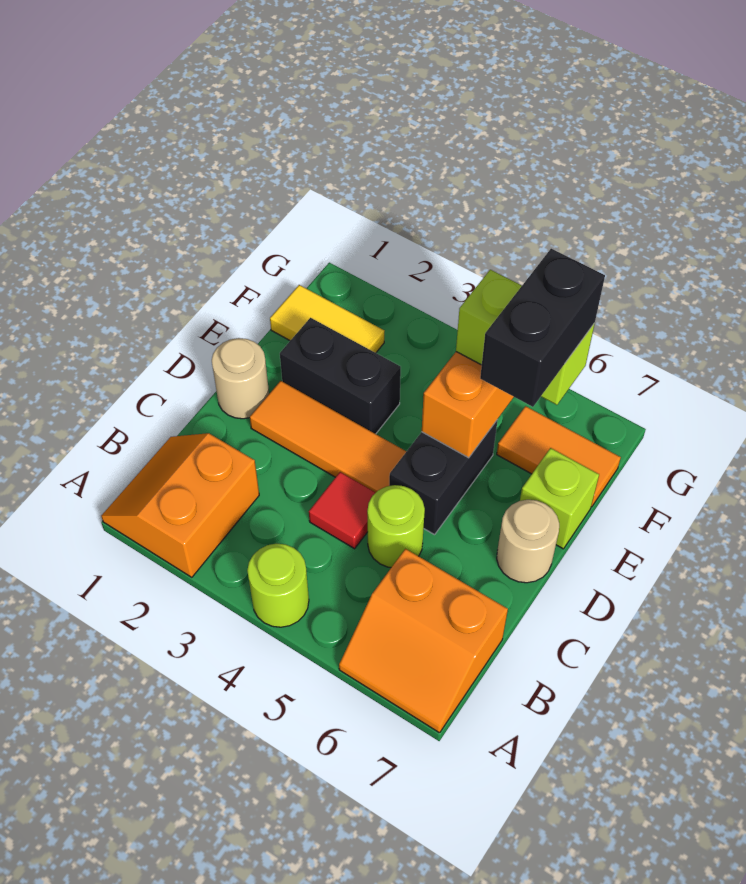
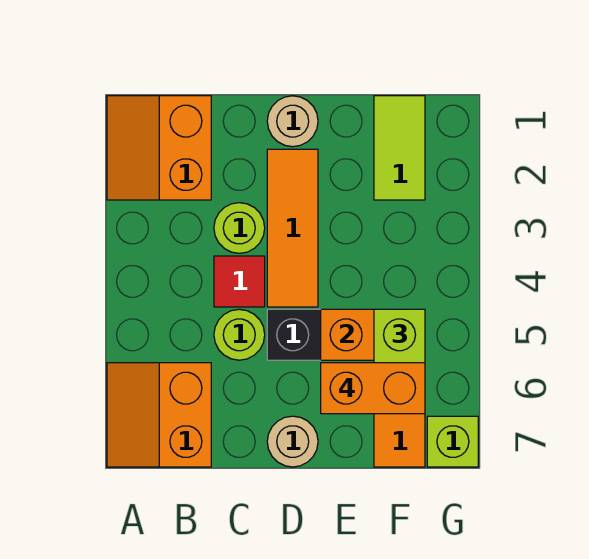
orange 2x2 slope [101,433,259,577] -> orange 2x2 slope turned to [107,96,211,200]
lime 1x1 round brick [247,544,309,627] -> lime 1x1 round brick moved to [214,203,265,253]
black 1x2 brick [280,318,401,434] -> none
black 1x2 brick [480,249,605,407] -> orange 1x2 brick [321,363,425,414]
lime 1x1 brick [520,448,599,549] -> lime 1x1 brick moved to [427,416,478,467]
yellow 1x2 tile [270,285,384,353] -> lime 1x2 tile [374,96,425,200]

